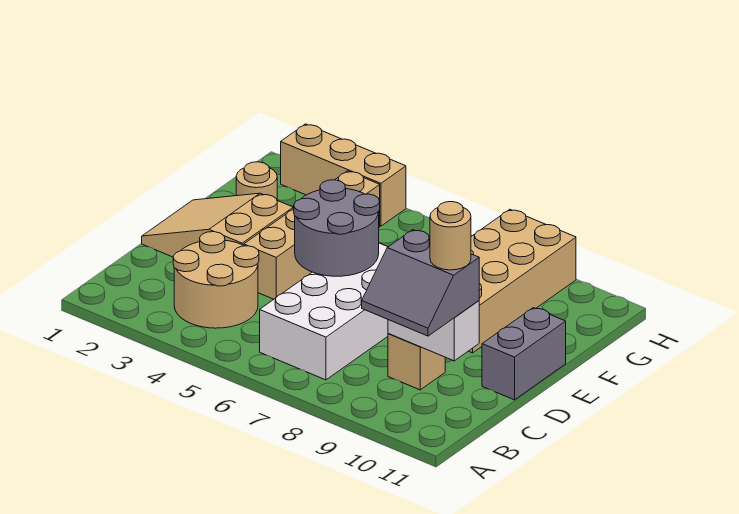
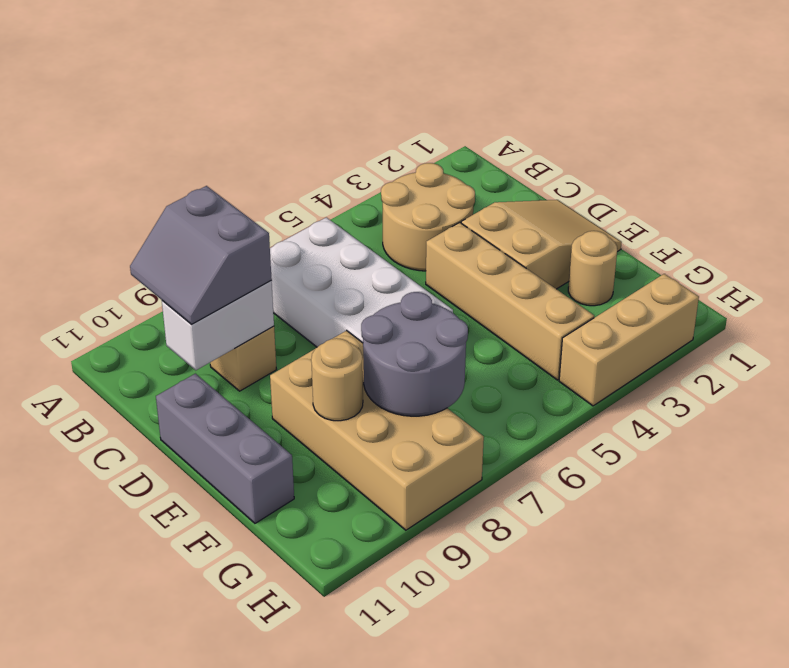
grey 2x2 slope [362,230,479,336] -> grey 2x2 slope turned to [130,186,272,324]
tan 1x1 round brick [430,202,471,270] -> tan 1x1 round brick moved to [311,338,363,421]
grey 2x2 round brick [294,180,380,276] -> grey 2x2 round brick moved to [361,292,468,416]
grey 1x2 brick [482,308,566,400] -> grey 1x3 brick [156,374,294,523]

